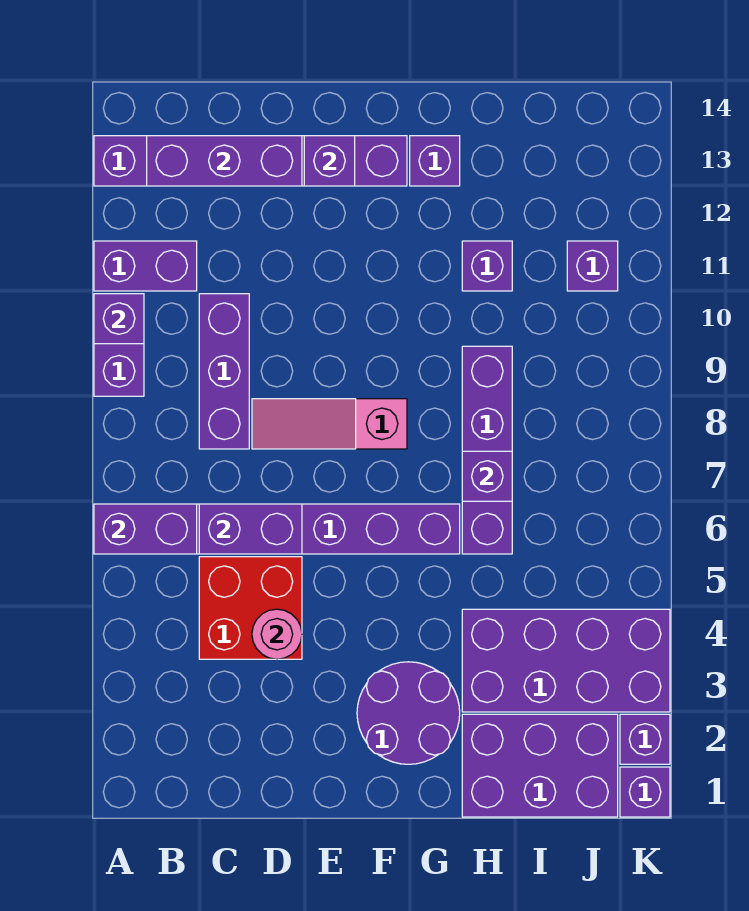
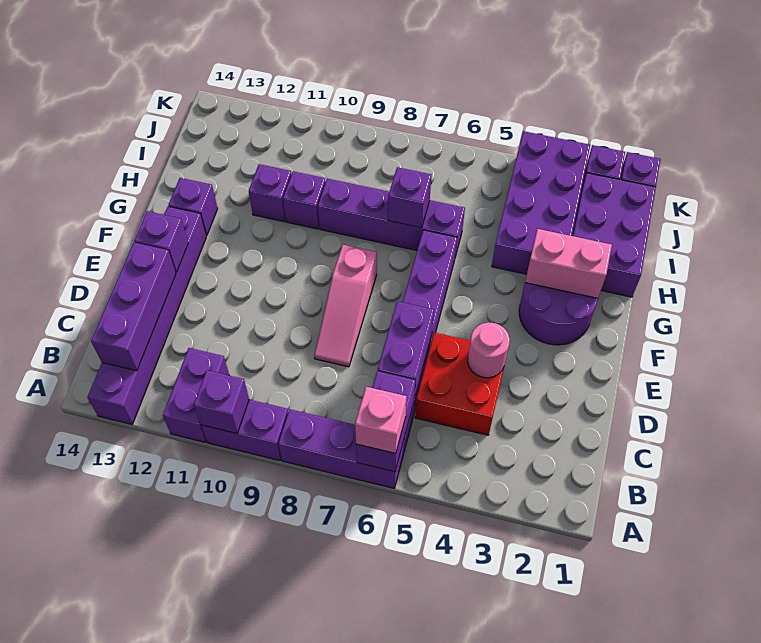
none -> pink 1x1 brick [355,387,407,453]
purple 1x3 brick [199,294,249,449] -> purple 1x3 brick moved to [278,409,404,488]
none -> pink 1x2 brick [525,229,612,298]
purple 1x1 brick [567,241,618,291] -> purple 1x1 brick moved to [283,171,326,229]

